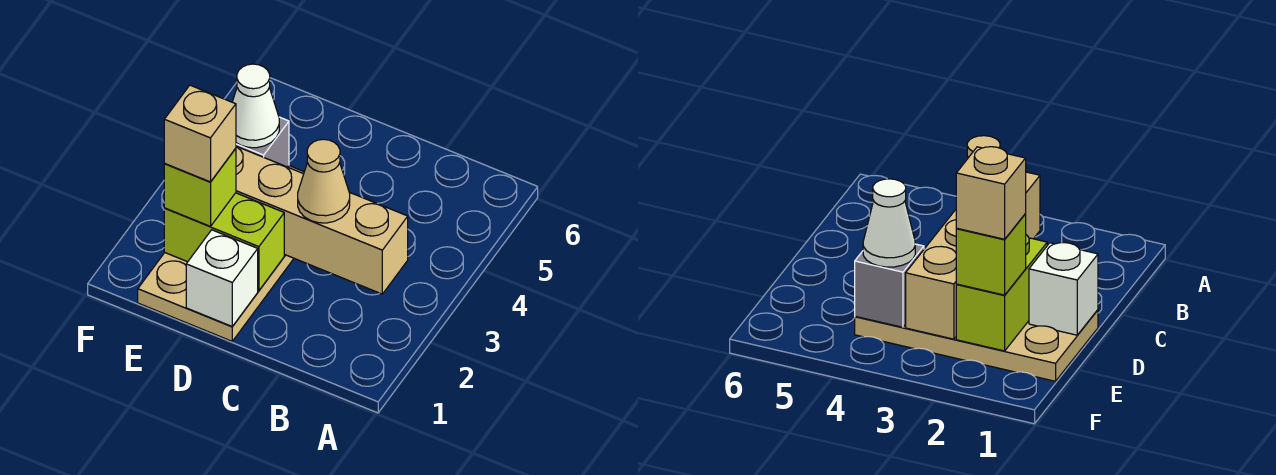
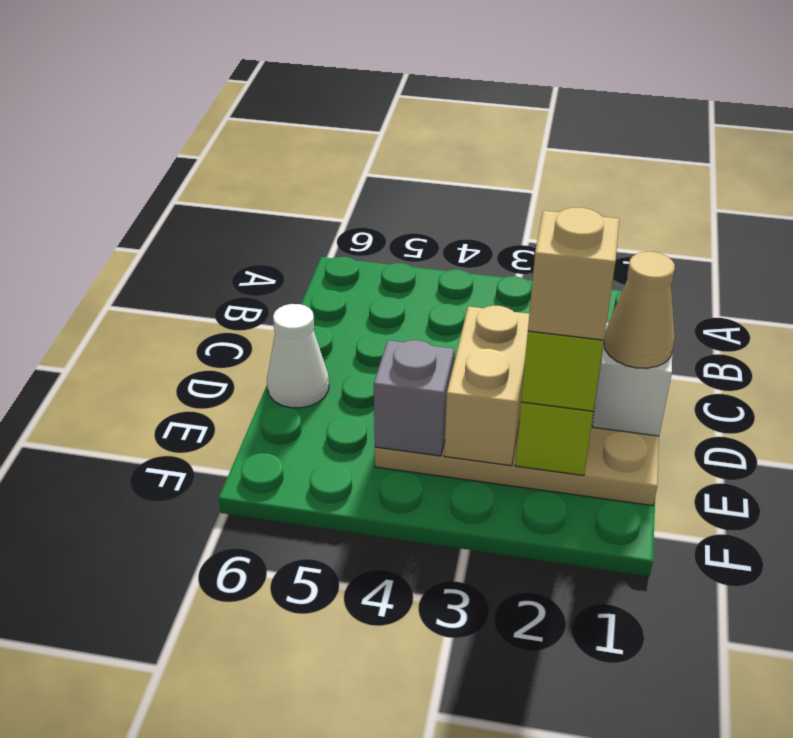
tan 1x4 brick [236,146,408,294] -> tan 1x2 brick [444,306,529,466]
tan 1x1 cone [298,139,350,223] -> tan 1x1 cone moved to [604,252,675,368]
white 1x1 cone [232,64,279,148] -> white 1x1 cone moved to [267,304,329,408]

